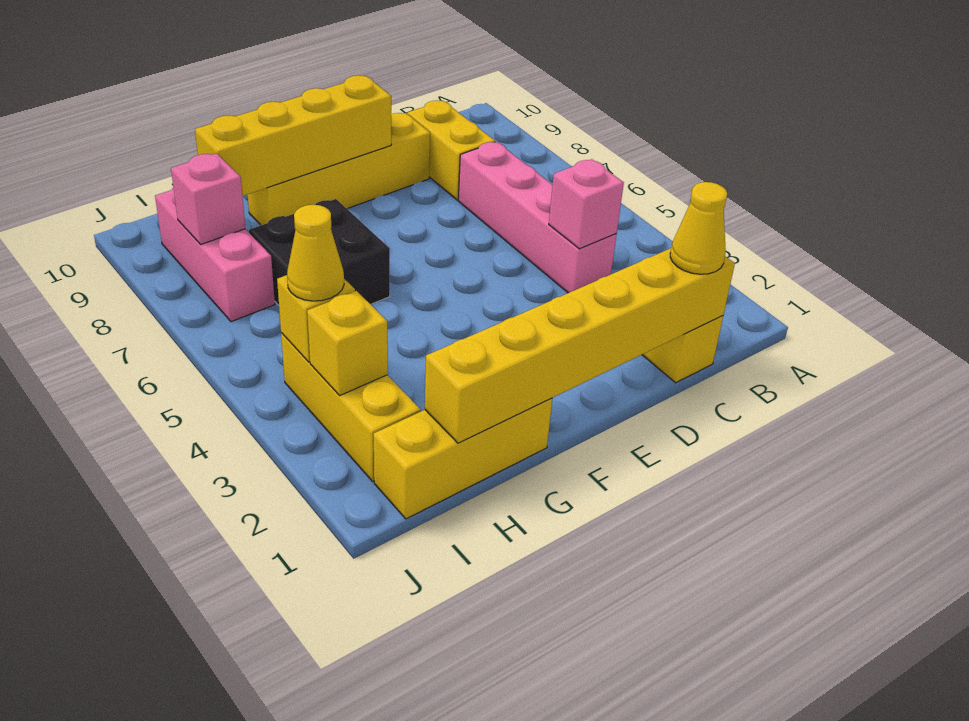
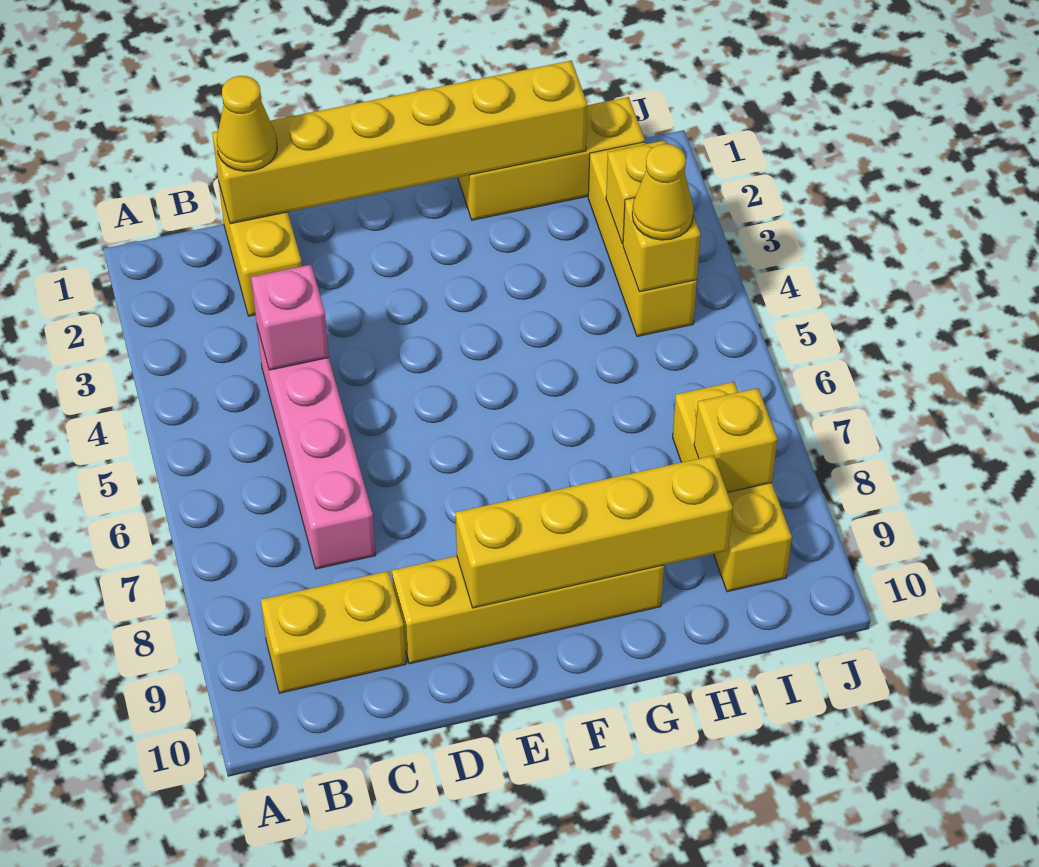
yellow 1x2 brick [407,100,495,200] -> yellow 1x2 brick turned to [261,571,406,693]
black 2x2 brick [249,199,390,305] -> none
pink 1x3 brick [155,188,275,322] -> yellow 1x3 brick [673,382,792,592]
pink 1x1 brick [171,153,245,245] -> yellow 1x1 brick [694,388,777,492]

